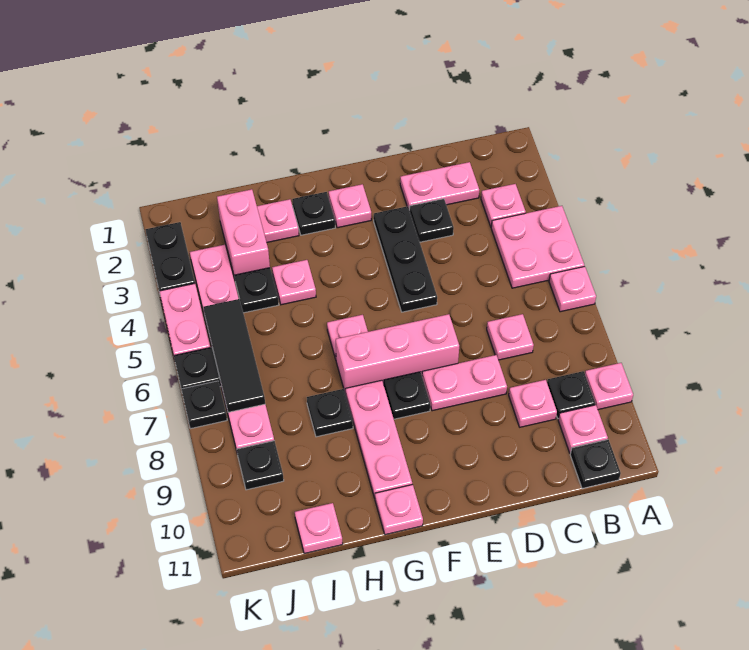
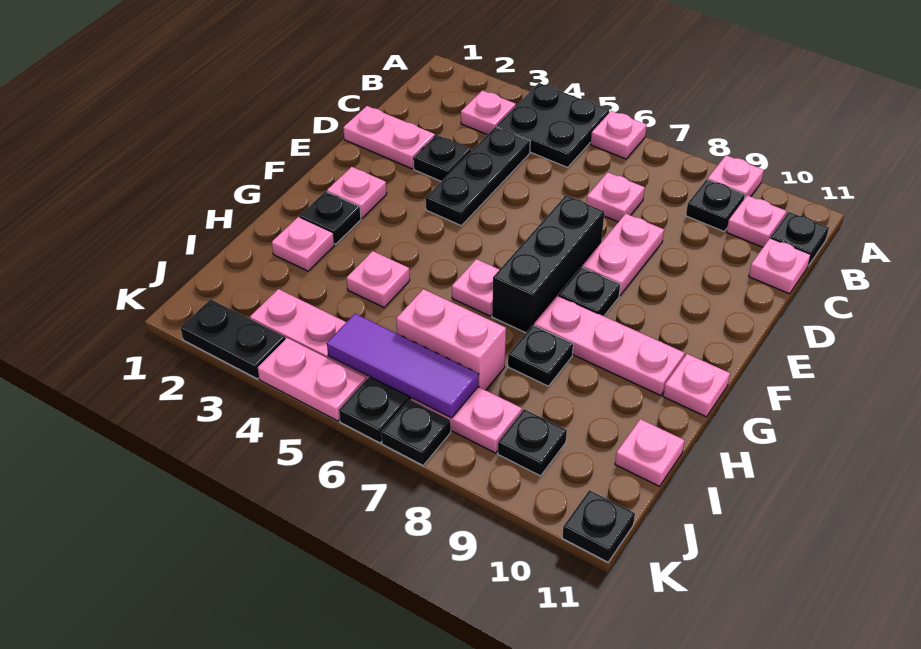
pink 2x2 plate [491,206,584,288] -> black 2x2 plate [497,83,609,167]
pink 1x2 plate [400,162,479,210] -> pink 1x2 plate turned to [343,106,435,169]
pink 1x1 plate [509,380,557,427] -> pink 1x1 plate moved to [749,238,811,294]
black 1x3 plate [374,206,437,312] -> black 1x3 plate turned to [426,127,530,226]
pink 1x3 brick [336,314,459,394] -> black 1x3 brick [492,195,604,333]
pink 1x2 brick [217,189,270,279] -> pink 1x2 brick moved to [396,289,506,390]
black 1x1 plate [235,268,279,313] -> black 1x1 plate moved to [562,490,635,562]
black 1x3 tile [203,299,265,412] -> purple 1x3 tile [327,314,479,418]

